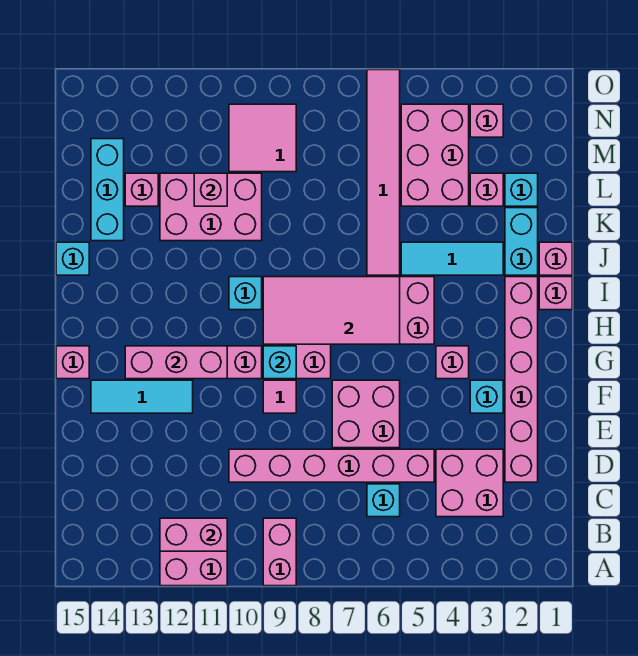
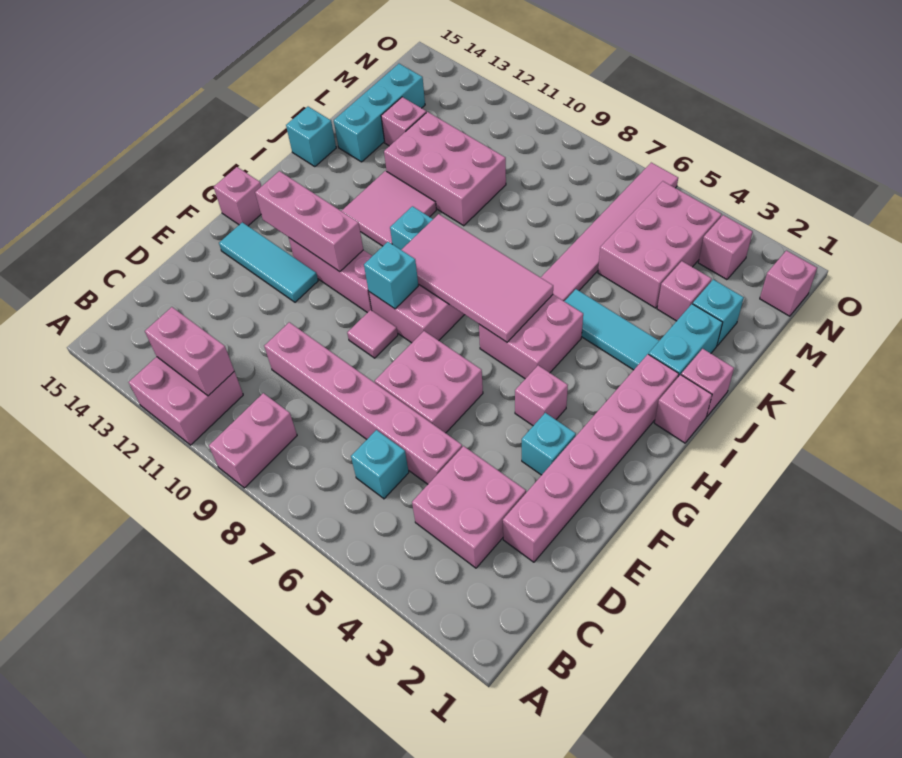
pink 1x1 brick [194,173,227,206] -> pink 1x1 brick moved to [760,251,817,316]
pink 2x2 tile [229,104,296,172] -> pink 2x2 tile moved to [342,171,436,246]

